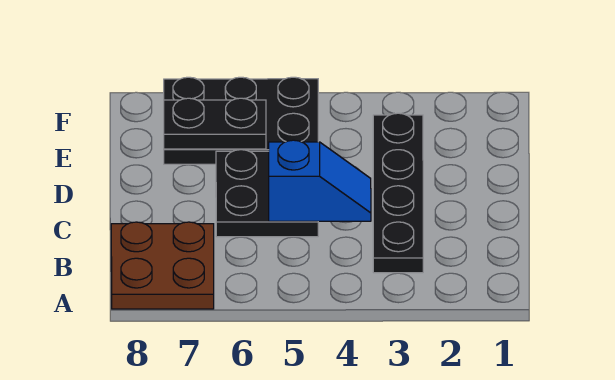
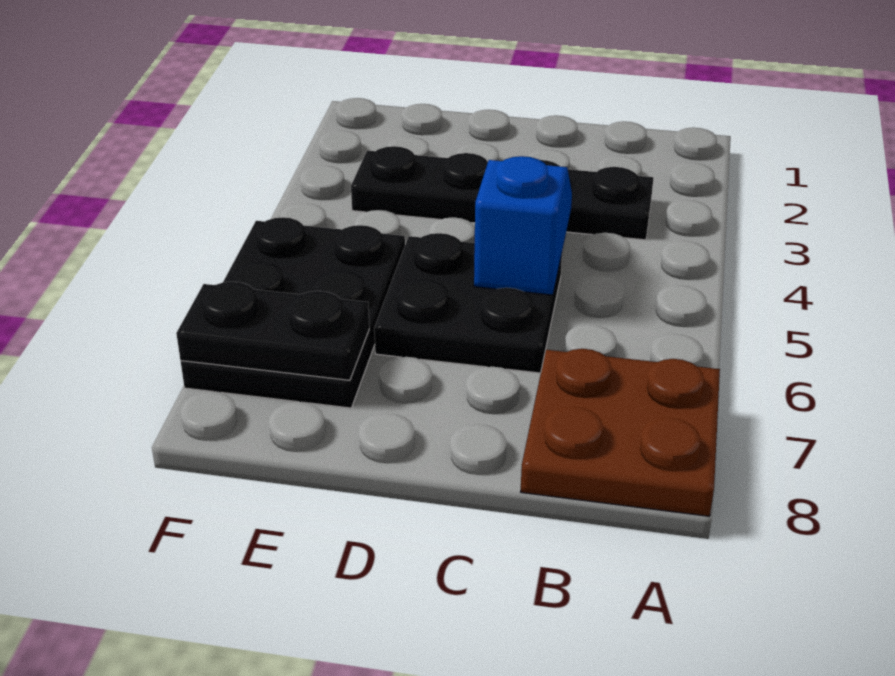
black 1x2 plate [164,98,266,149] -> black 1x2 plate turned to [176,282,369,380]

